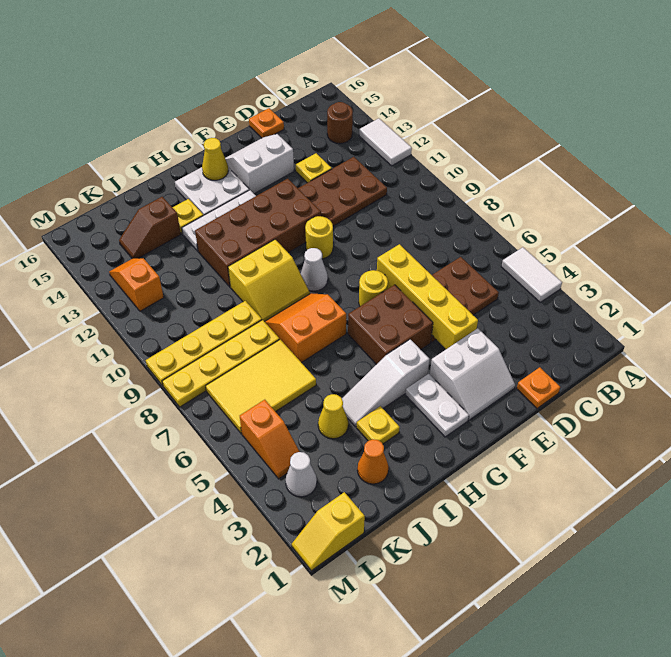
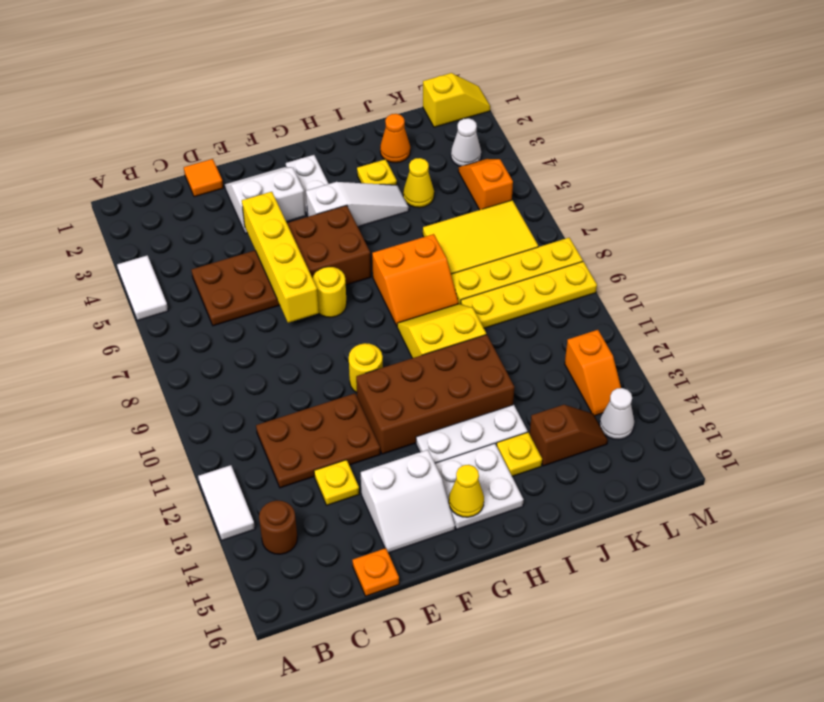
orange 1x1 plate [517,367,560,408] -> orange 1x1 tile [184,159,223,197]
white 1x1 cone [301,248,328,291] -> white 1x1 cone moved to [600,388,634,440]

